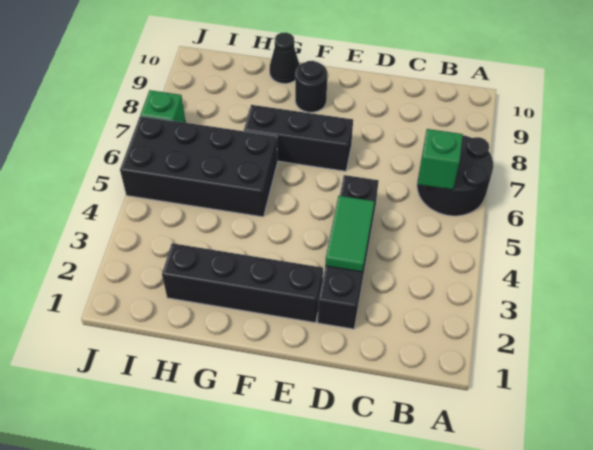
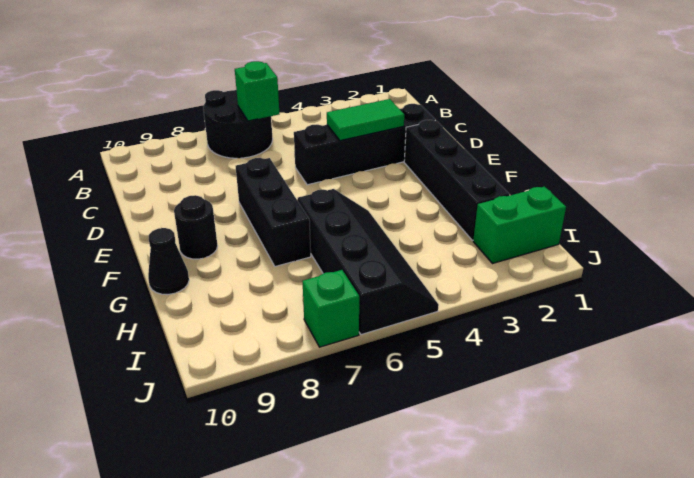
black 2x4 brick [120,116,278,217] -> black 2x4 slope [298,189,439,335]
none -> green 1x2 brick [473,187,566,264]

